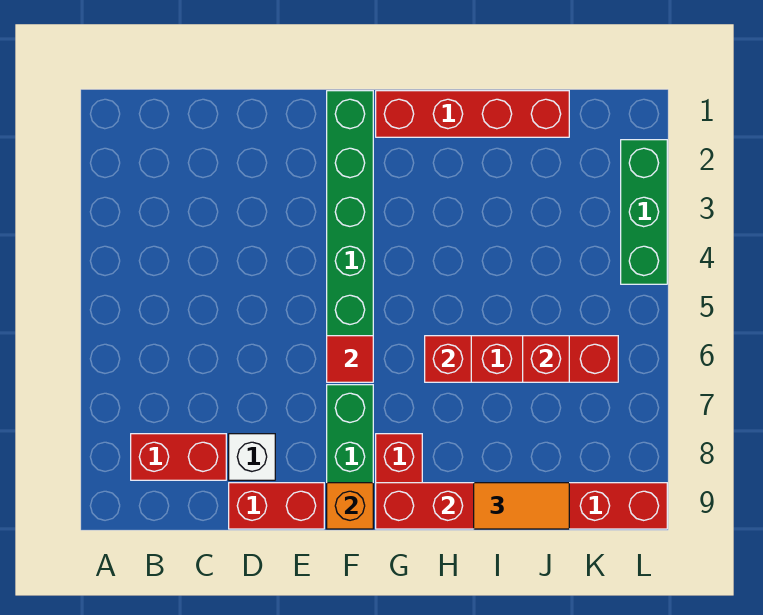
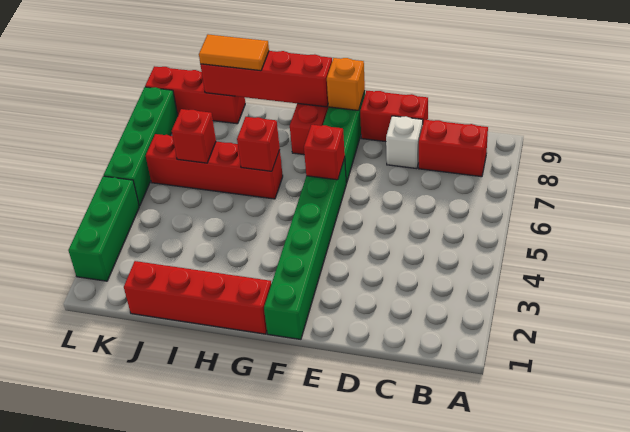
red 1x1 tile [327,336,373,382] -> red 1x1 brick [304,125,345,180]
none -> green 1x4 brick [104,87,178,206]

